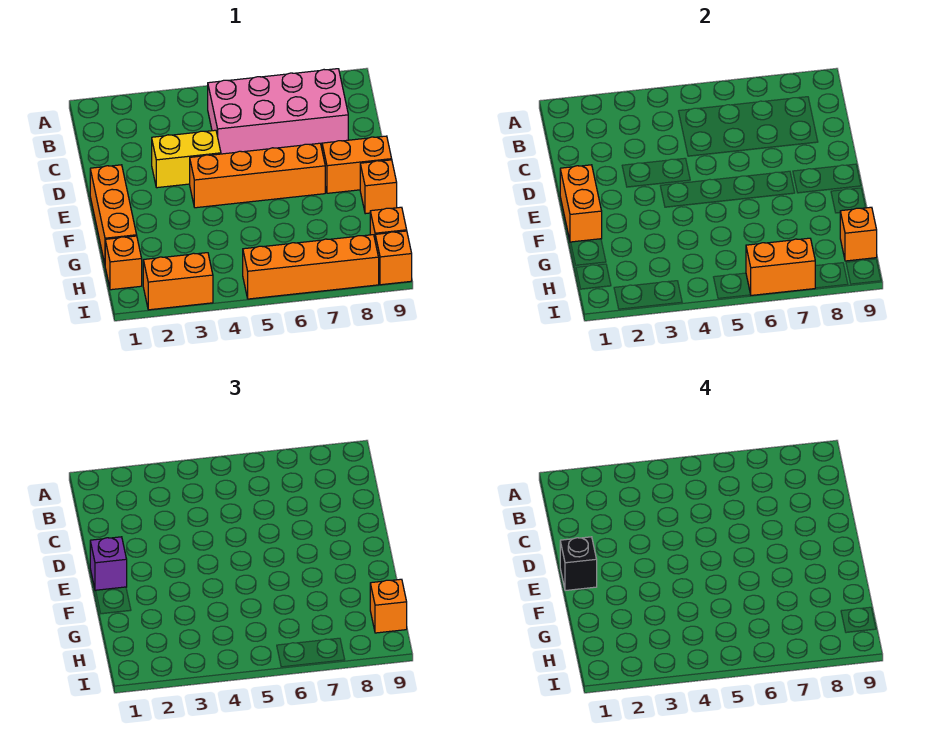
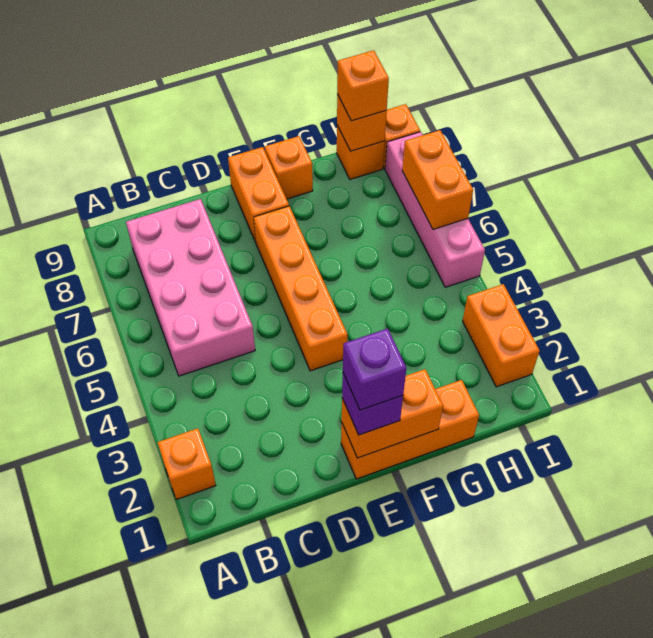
yellow 1x2 brick [152,130,221,188] -> none
black 1x1 brick [560,537,597,591] -> purple 1x1 brick [343,329,406,410]
orange 1x1 brick [105,236,142,290] -> orange 1x1 brick moved to [157,428,216,500]
orange 1x4 brick [243,235,379,299] -> pink 1x4 brick [385,132,485,287]

